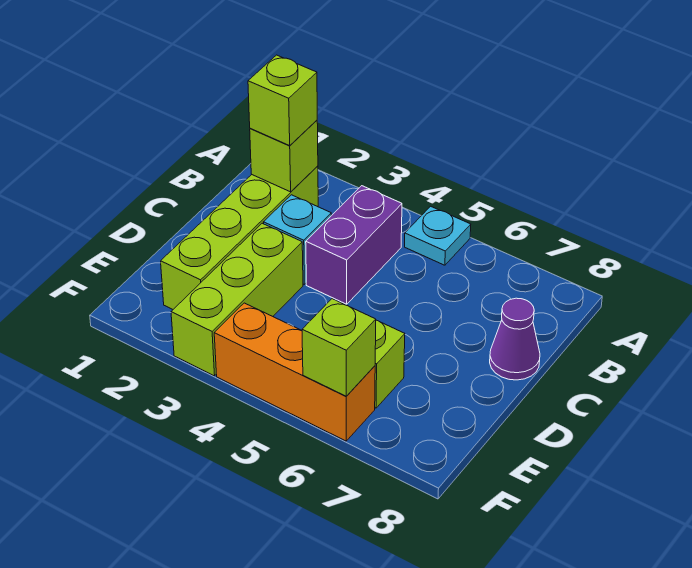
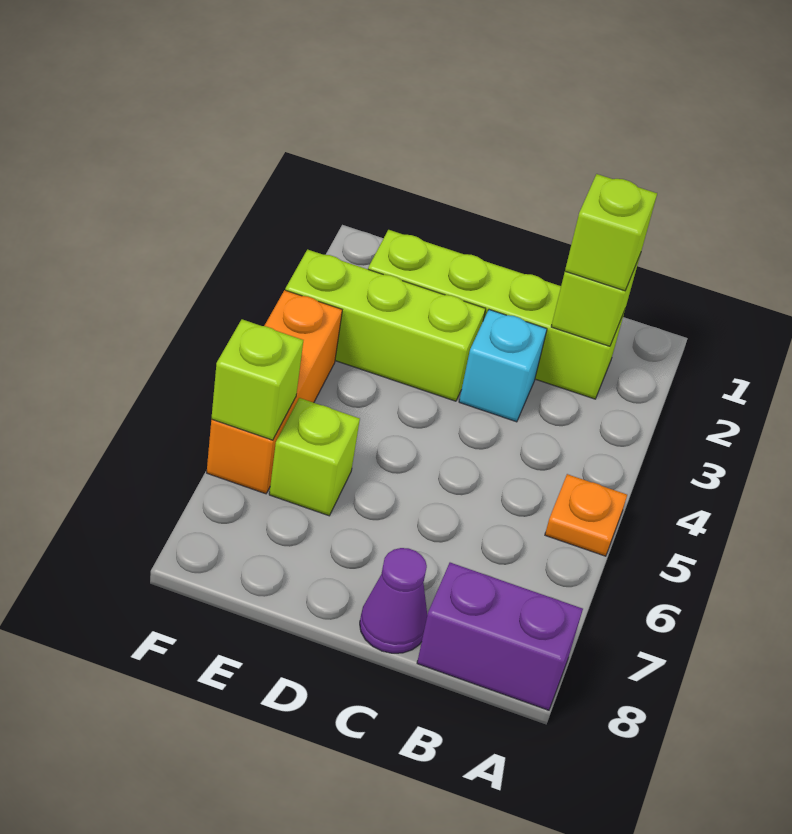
cyan 1x1 plate [405,206,471,265] -> orange 1x1 plate [545,474,627,556]
purple 1x2 brick [306,186,402,304] -> purple 1x2 brick moved to [417,563,583,710]

